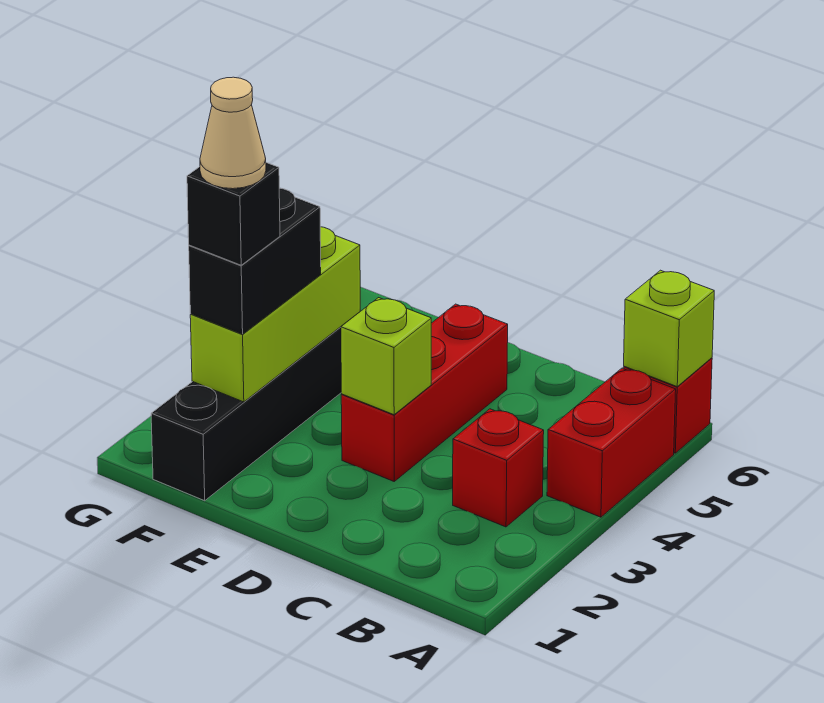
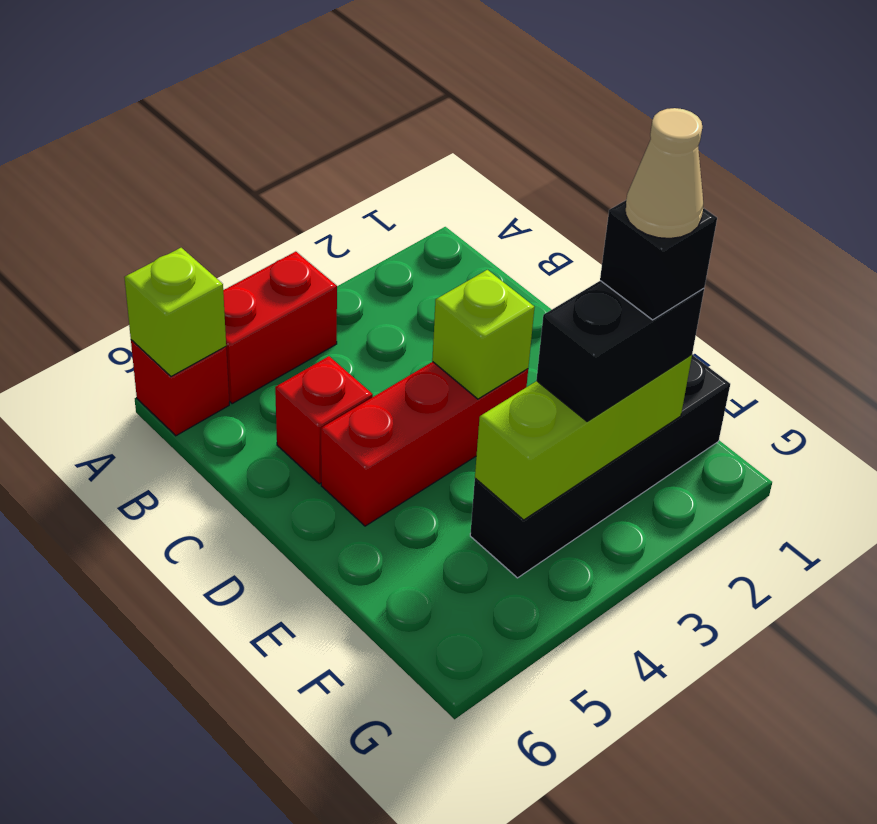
red 1x1 brick [453,409,544,527] -> red 1x1 brick moved to [275,356,373,484]

